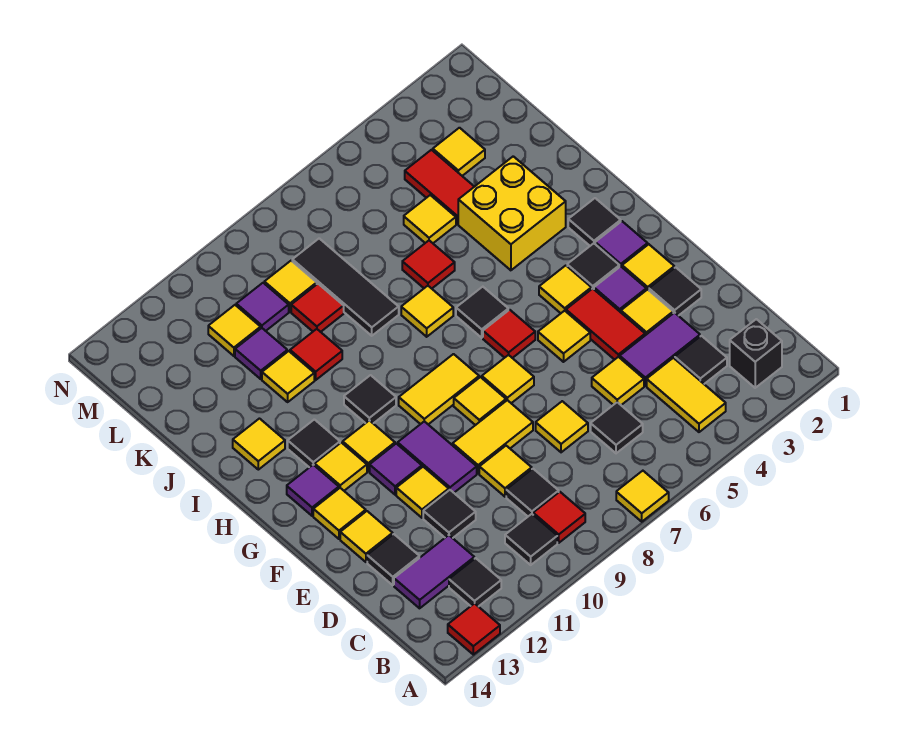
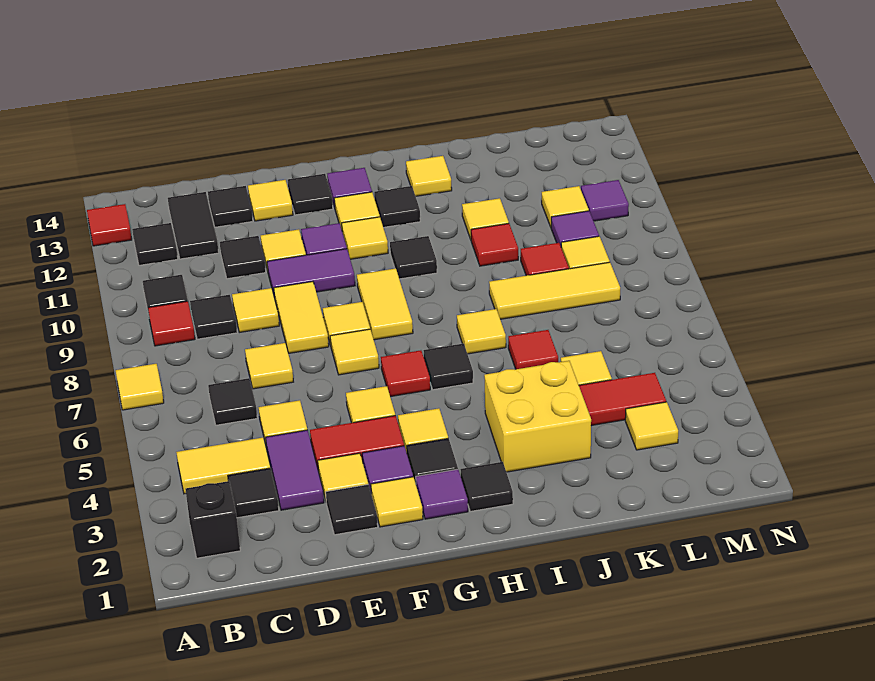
purple 1x2 tile [394,535,474,608] -> black 1x2 tile [168,192,219,259]
yellow 1x1 tile [313,488,366,539] -> black 1x1 tile [288,174,333,215]
black 1x3 tile [292,238,399,336] -> yellow 1x3 tile [489,262,620,319]
purple 1x1 tile [235,328,287,379] -> purple 1x1 tile moved to [581,180,629,221]

